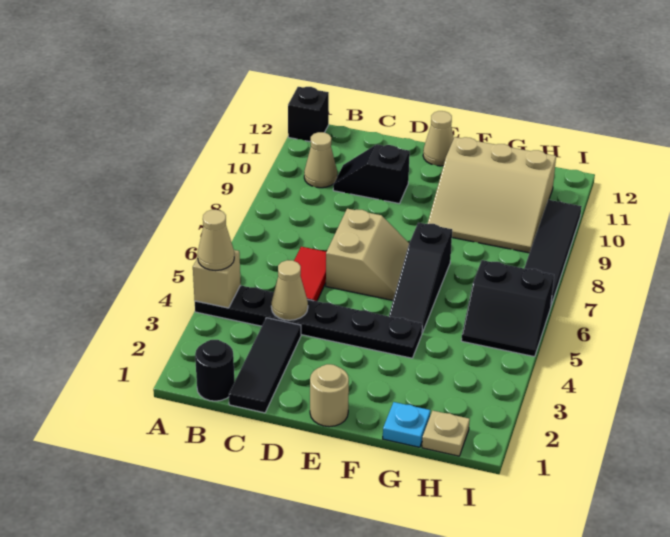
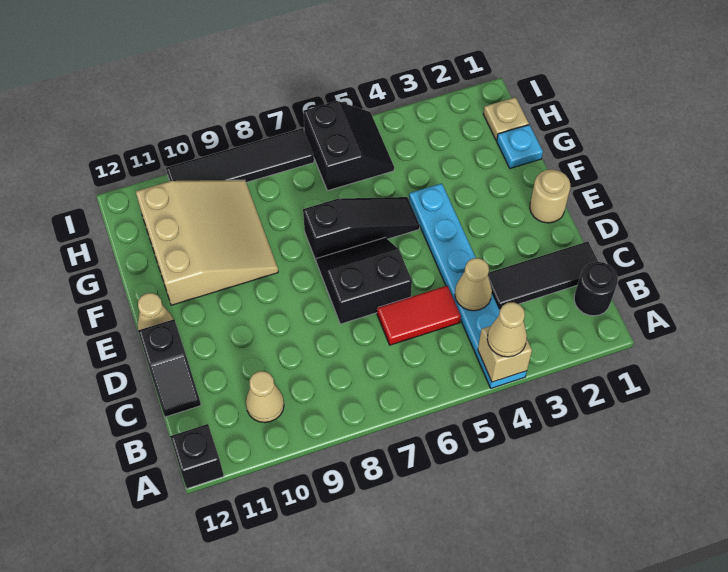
black 1x6 plate [195,285,422,358] -> cyan 1x6 plate [409,183,527,388]
black 1x2 slope [333,144,410,203] -> black 1x2 slope moved to [138,319,201,417]
tan 2x2 slope [326,209,409,300] -> black 2x2 slope [316,238,412,324]

